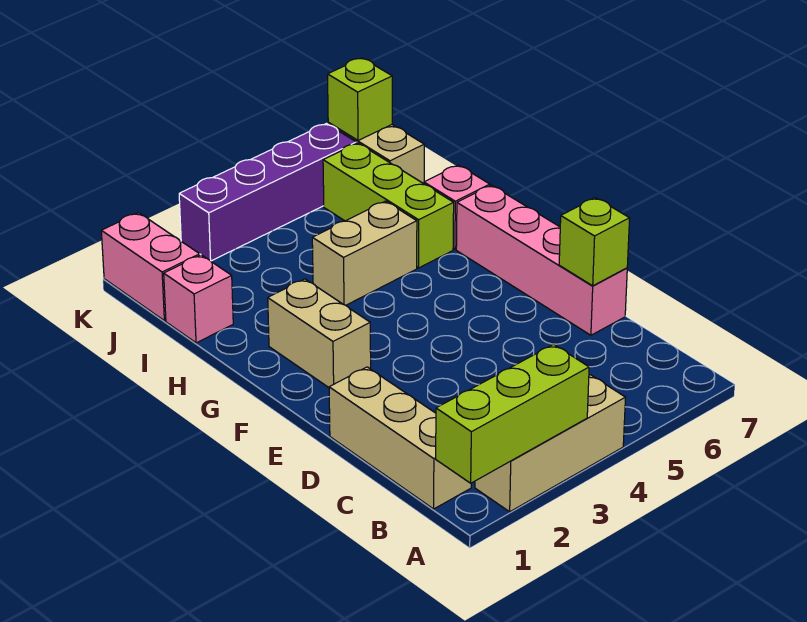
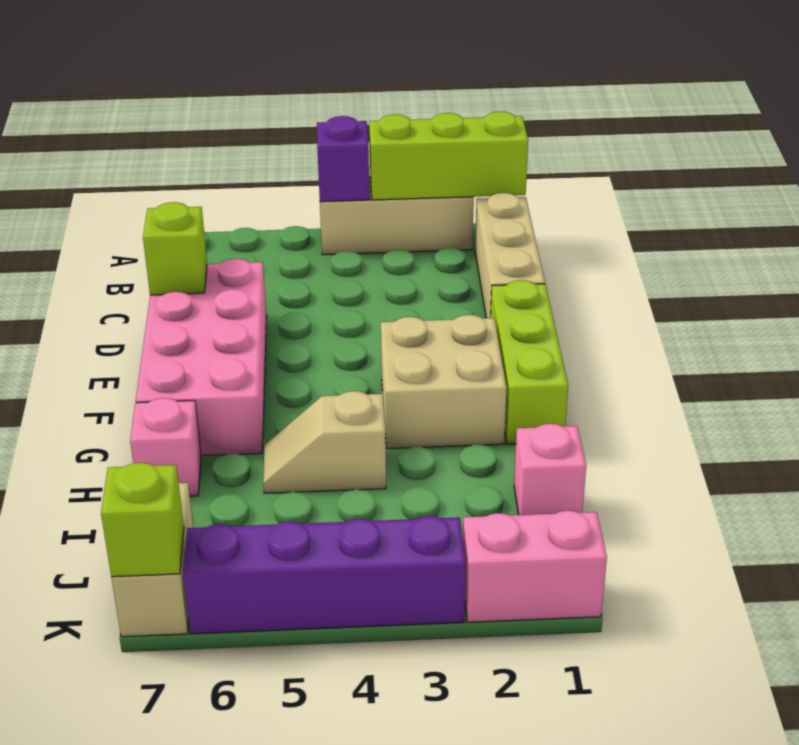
none -> purple 1x1 brick [317,116,370,202]
pink 1x4 brick [456,185,627,335] -> pink 2x4 brick [136,259,267,456]
tan 1x2 brick [268,279,371,387] -> tan 2x2 brick [381,315,507,449]
tan 1x2 brick [312,201,417,305] -> tan 1x2 slope [263,391,386,493]
lime 1x3 brick [323,143,454,268] -> lime 1x3 brick moved to [491,280,568,444]
pink 1x2 brick [101,213,200,321] -> pink 1x2 brick turned to [463,511,607,622]

